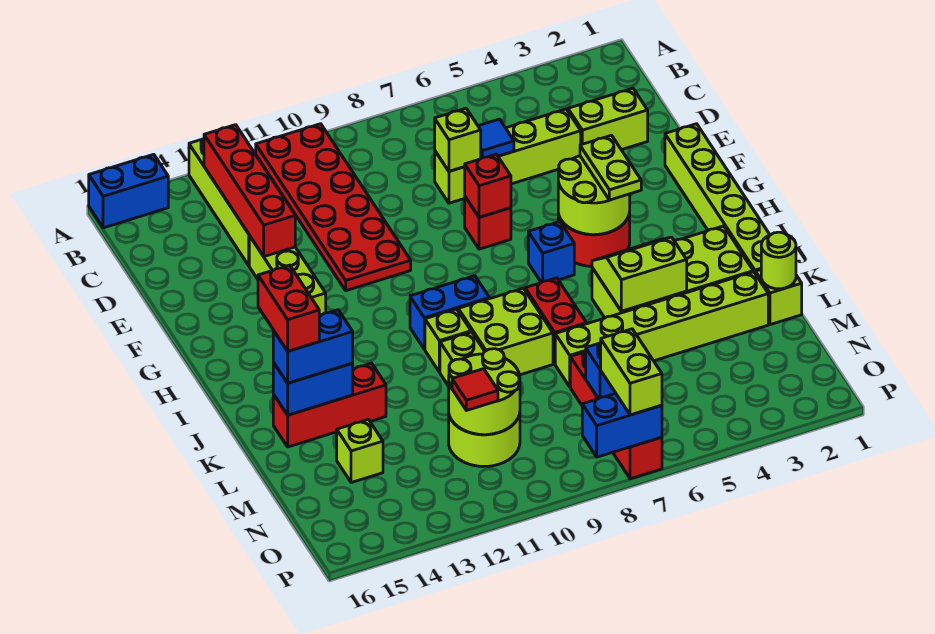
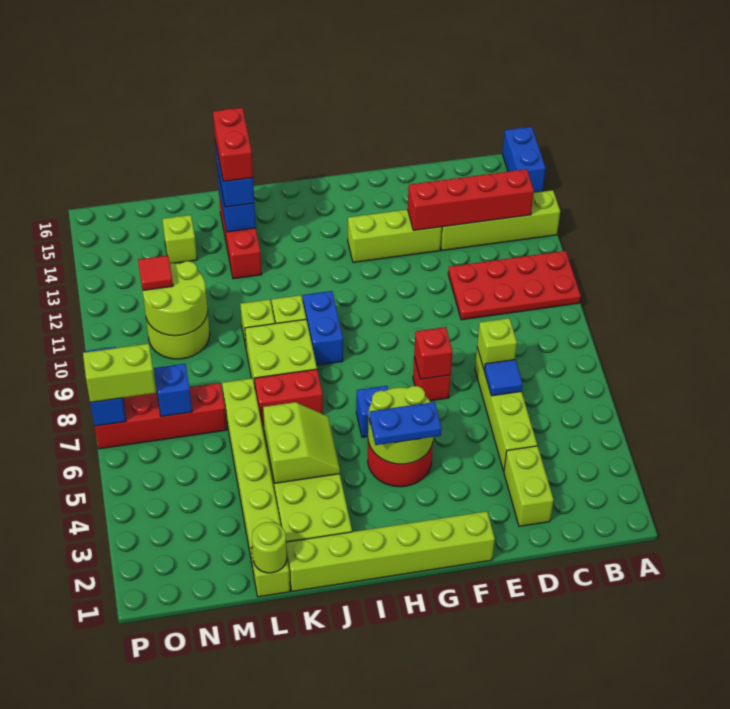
red 2x6 plate [256,124,411,291] -> red 2x4 plate [448,251,581,320]
lime 1x2 plate [580,135,641,200] -> blue 1x2 plate [369,402,442,445]
red 1x2 brick [258,265,319,351] -> red 1x2 brick turned to [213,108,253,181]

